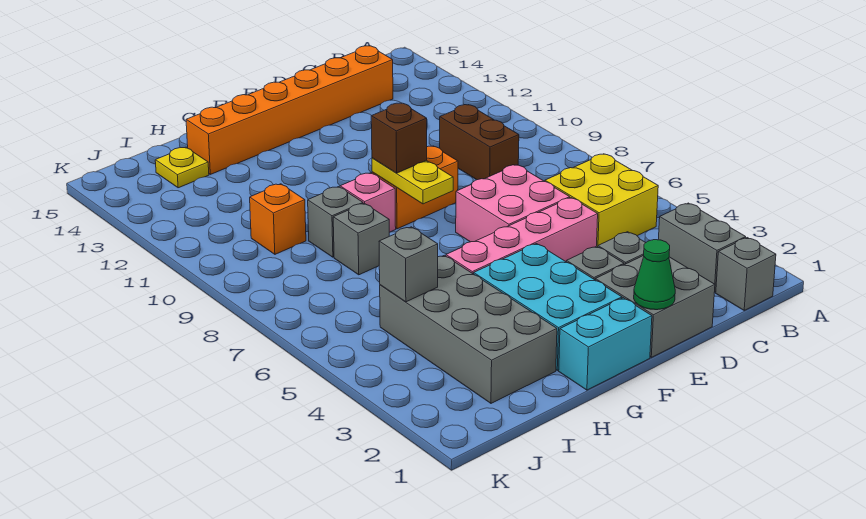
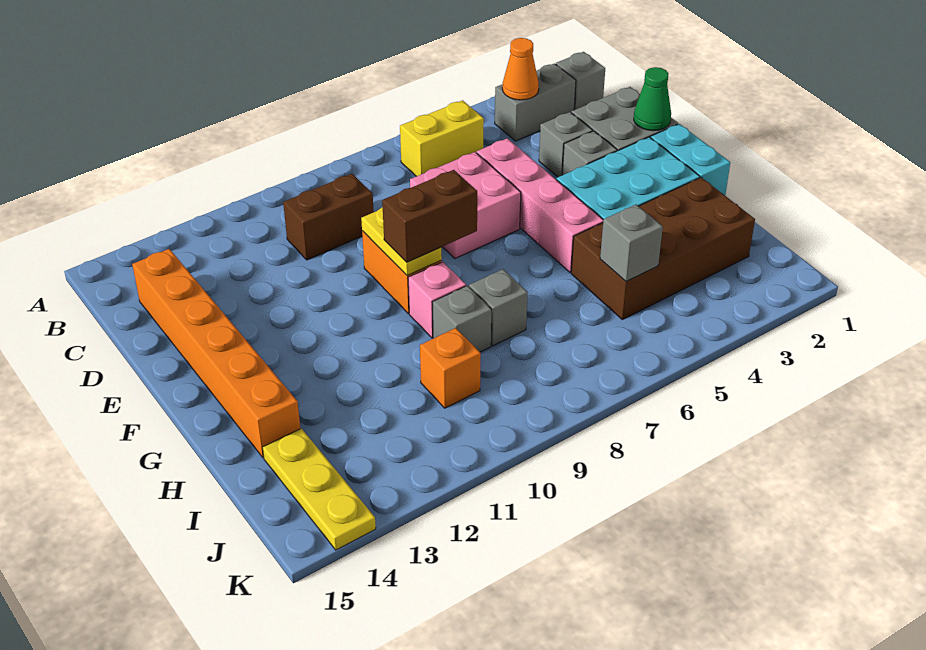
none -> orange 1x1 cone [502,38,539,100]
yellow 2x2 brick [545,154,658,247] -> yellow 1x2 brick [400,100,484,176]
yellow 1x2 plate [372,158,453,204] -> yellow 1x2 plate turned to [361,207,442,275]
brown 1x1 brick [371,103,427,173] -> brown 1x2 brick [382,170,477,262]
grey 2x4 brick [380,255,557,403] -> brown 2x4 brick [571,177,755,320]
yellow 1x1 plate [155,147,209,188] -> yellow 1x3 plate [262,428,376,550]

